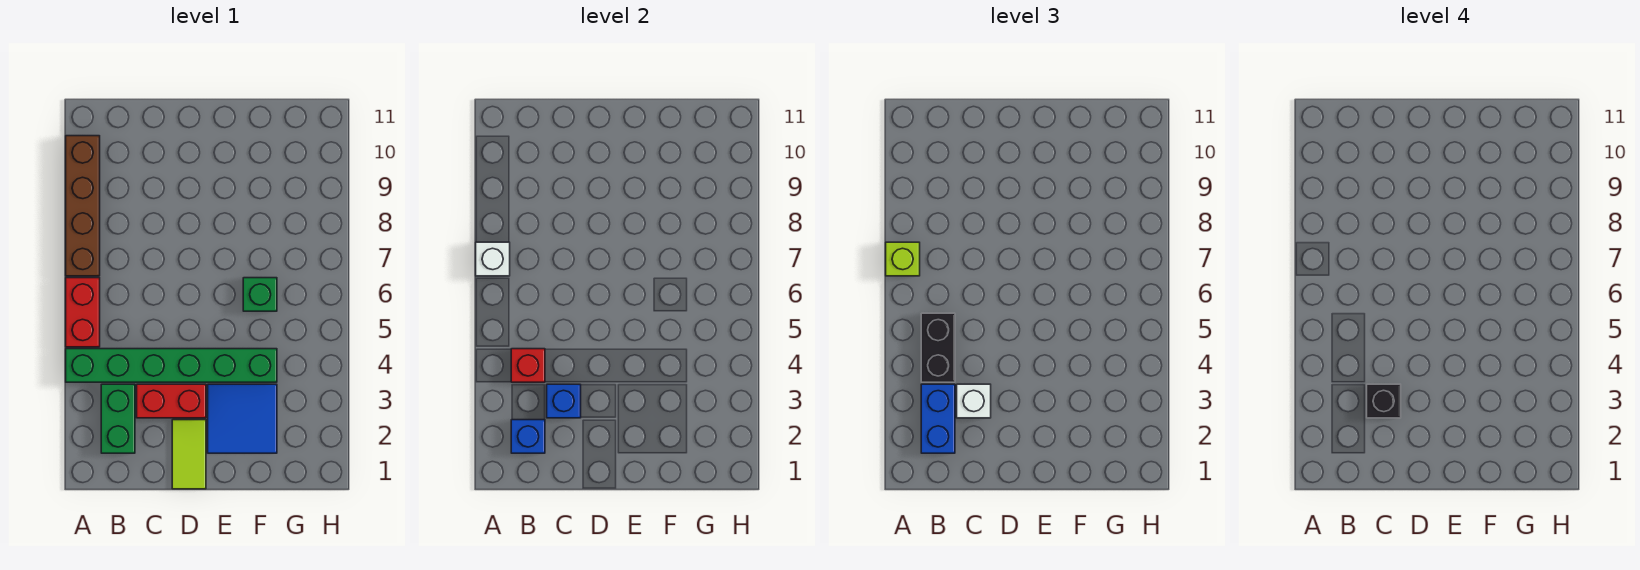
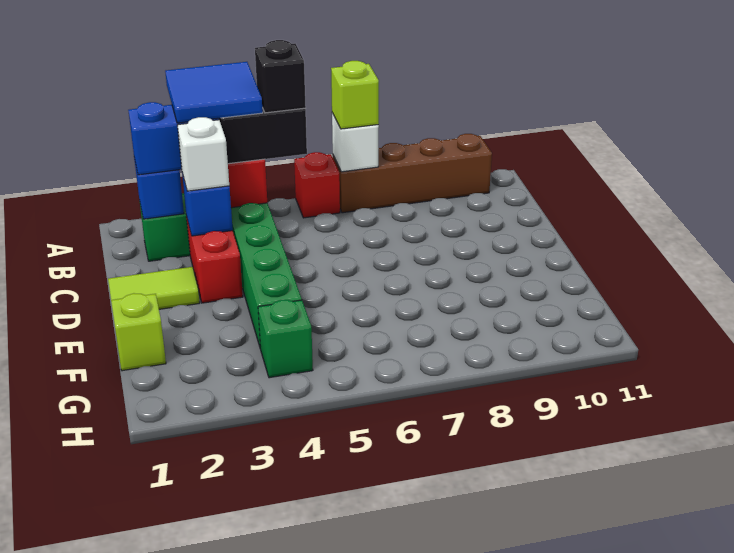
red 1x2 brick [66,278,100,347] -> red 1x1 brick [294,152,340,218]
black 1x1 brick [1367,384,1401,418] -> black 1x1 brick moved to [255,40,306,113]
blue 2x2 tile [208,384,277,453] -> blue 2x2 tile moved to [165,62,263,123]
none -> lime 1x1 brick [111,293,166,371]
green 1x1 brick [243,278,277,311] -> green 1x1 brick moved to [258,300,313,378]

